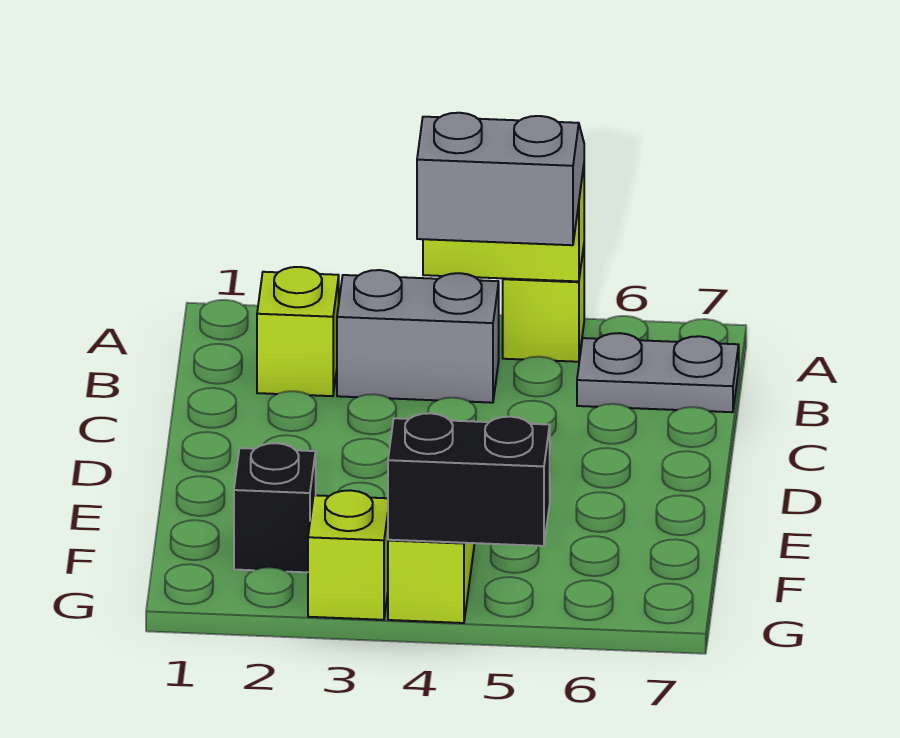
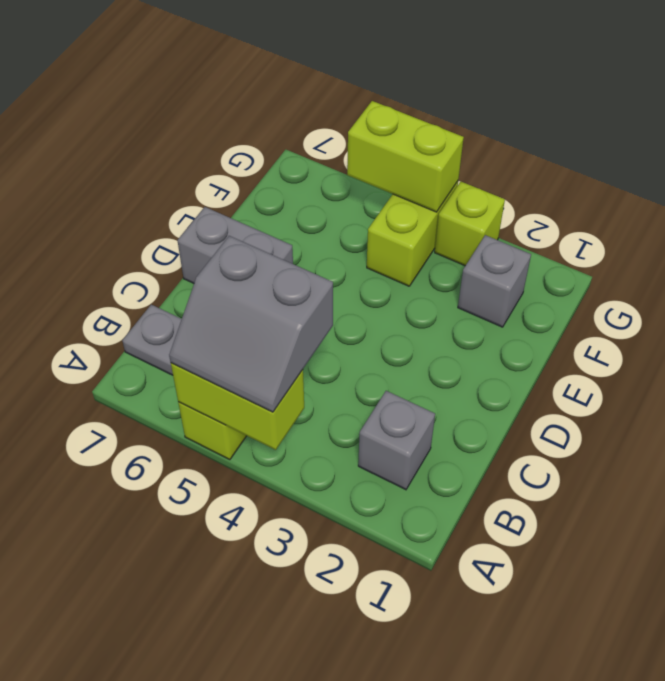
lime 1x1 brick [257,267,339,396] -> grey 1x1 brick [358,391,435,490]
grey 1x2 brick [337,270,499,403] -> grey 1x2 brick moved to [177,207,293,283]
black 1x1 brick [234,443,316,572] -> grey 1x1 brick [458,235,531,327]
black 1x2 brick [388,413,550,546] -> lime 1x2 brick [347,101,464,212]

